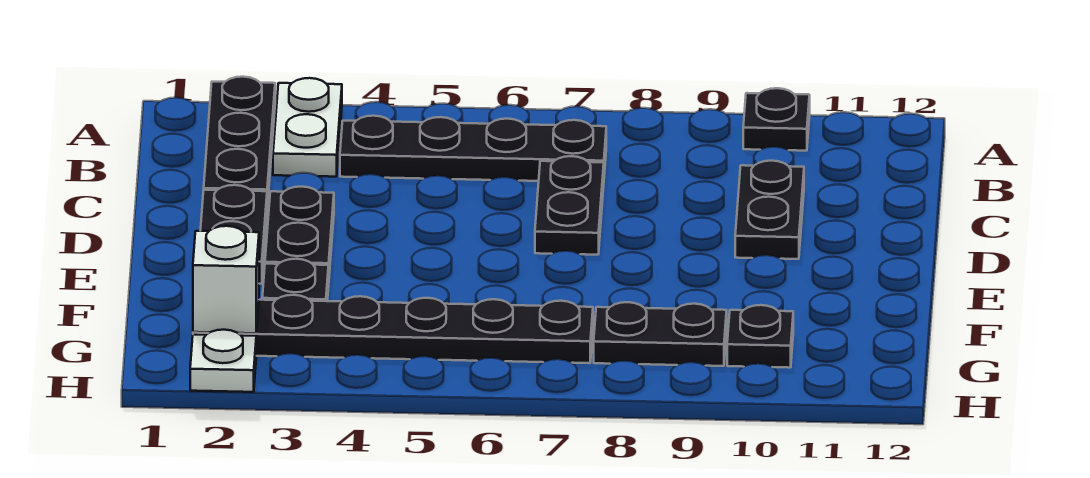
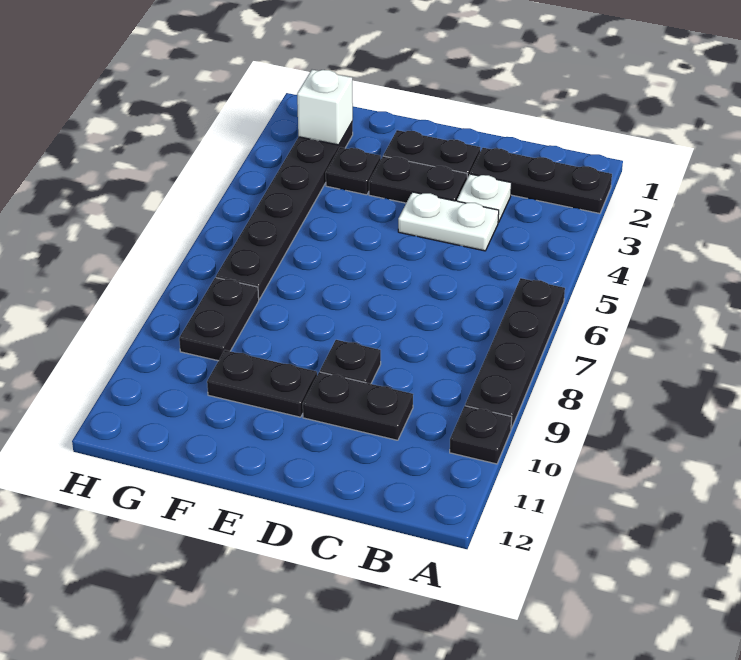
white 1x2 plate [273,78,342,177] -> white 1x2 plate moved to [398,192,499,251]
black 1x4 plate [340,116,606,181] -> black 1x4 plate moved to [465,278,565,429]
black 1x2 plate [535,156,604,255] -> black 1x2 plate moved to [207,350,317,417]
black 1x1 plate [727,305,793,368] -> black 1x1 plate moved to [320,340,381,384]
white 1x1 plate [190,330,256,392] -> white 1x1 plate moved to [457,174,511,223]

